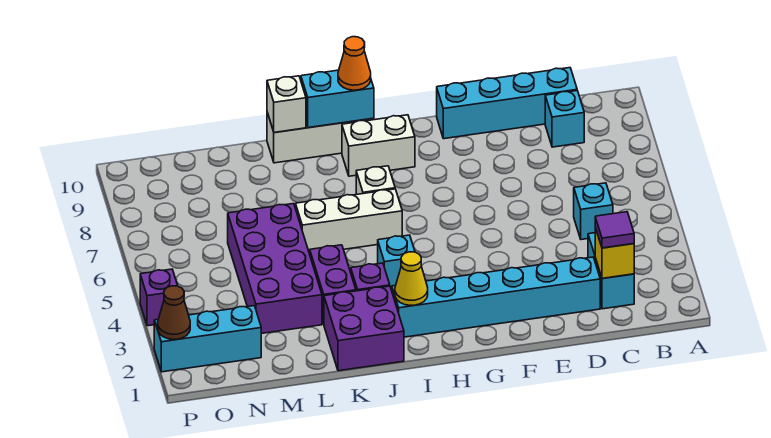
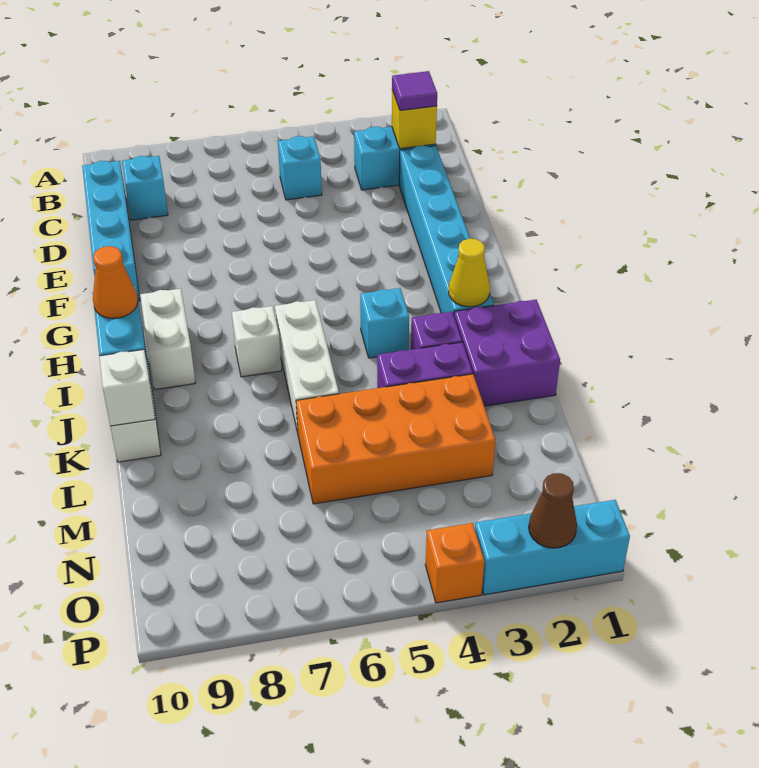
purple 2x4 brick [228,204,322,334] -> orange 2x4 brick [296,374,495,504]
cyan 1x3 brick [154,306,261,372] -> cyan 1x3 brick turned to [475,500,630,595]
purple 1x1 brick [140,269,178,326] -> orange 1x1 brick [425,523,484,603]

